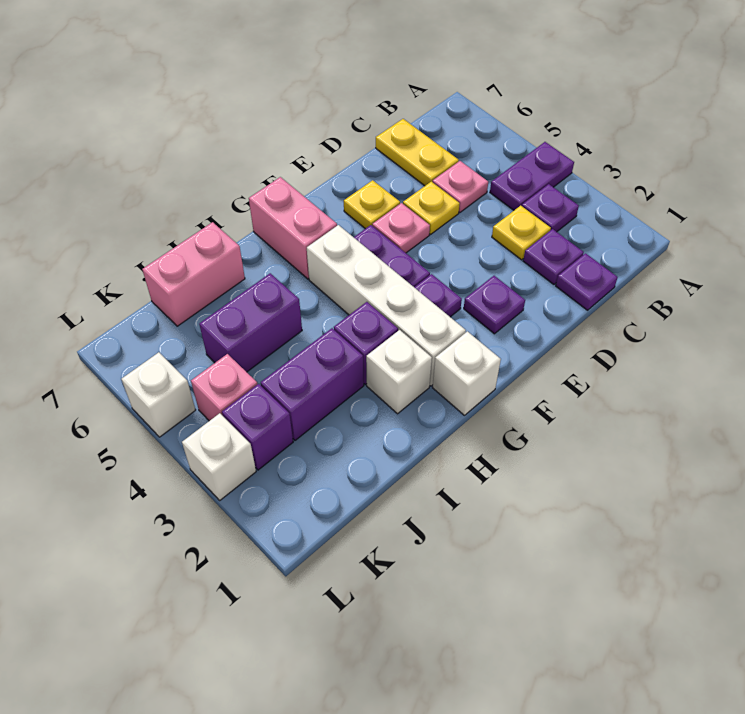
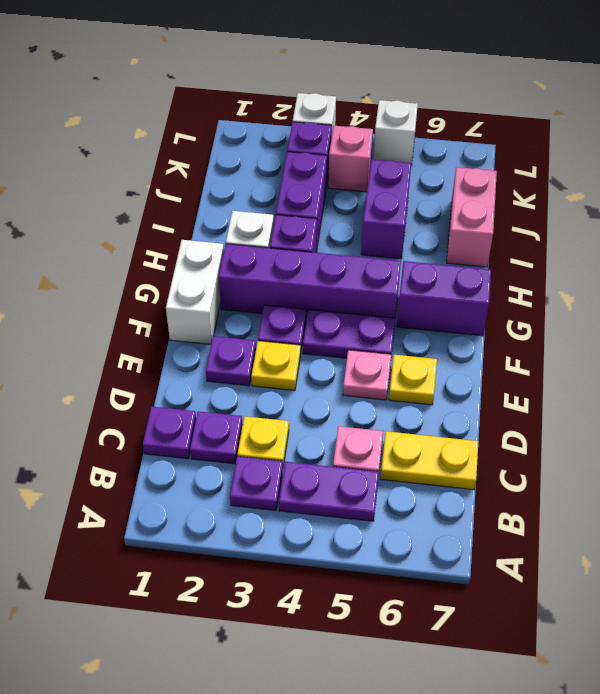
purple 1x2 plate [490,142,574,210] -> purple 1x2 plate turned to [279,462,379,521]
yellow 1x1 plate [403,182,460,234] -> yellow 1x1 plate moved to [251,341,301,391]
white 1x1 brick [433,331,501,415] -> white 1x2 brick [166,240,224,344]
white 1x4 brick [307,225,466,386] -> purple 1x4 brick [219,244,401,318]
pink 1x2 brick [249,177,337,279] -> purple 1x2 brick [397,261,491,336]

